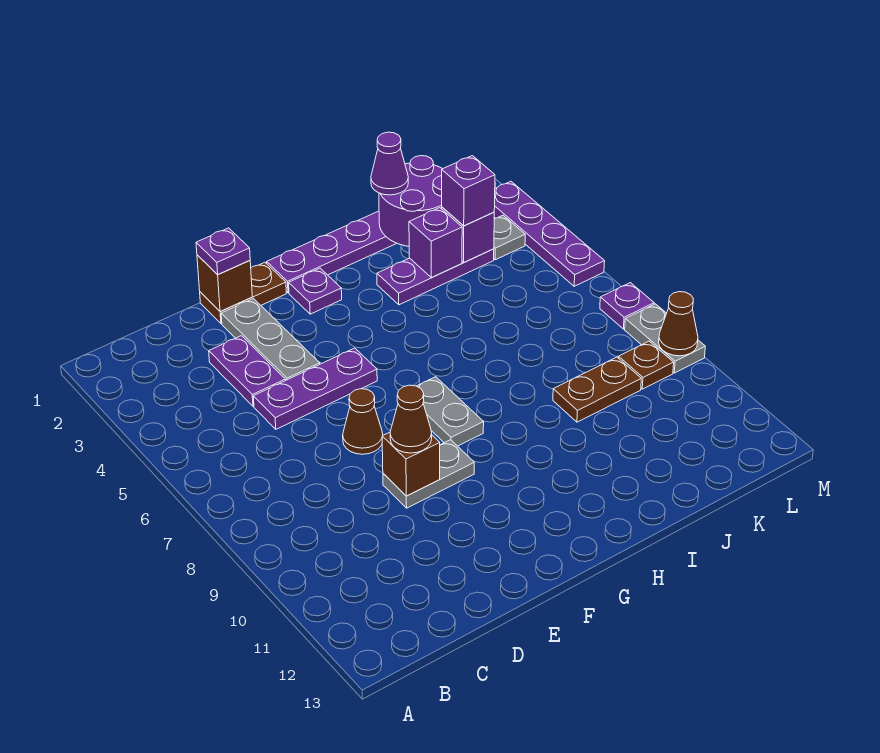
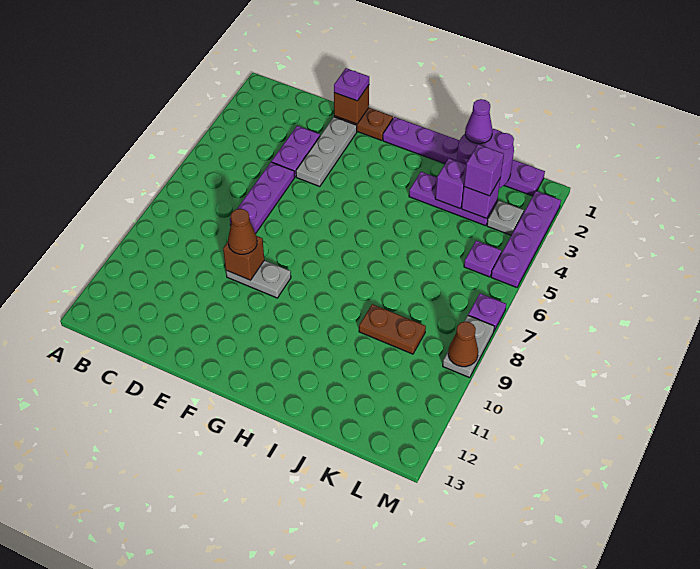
purple 1x3 plate [253,348,377,429] -> purple 1x3 plate turned to [230,162,295,233]
brown 1x1 cone [343,389,383,454] -> none
purple 1x1 plate [289,268,342,314] -> purple 1x1 plate moved to [464,241,502,277]
grey 1x2 plate [417,377,484,446] -> none
brown 1x1 plate [619,341,674,389] -> none

